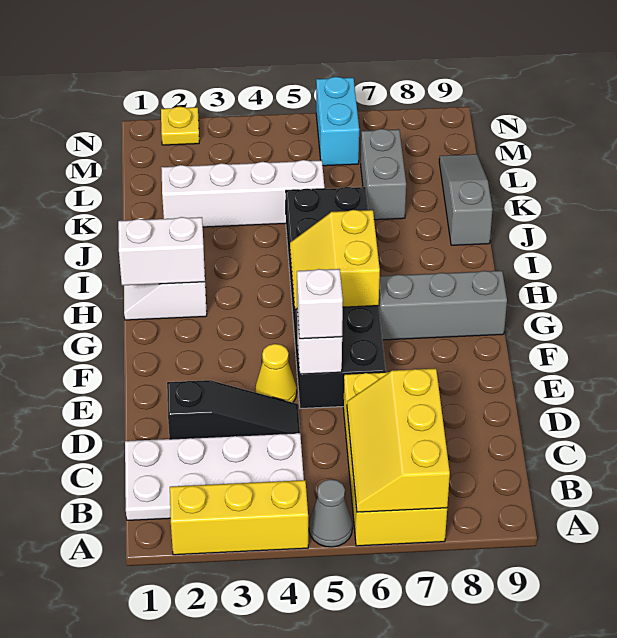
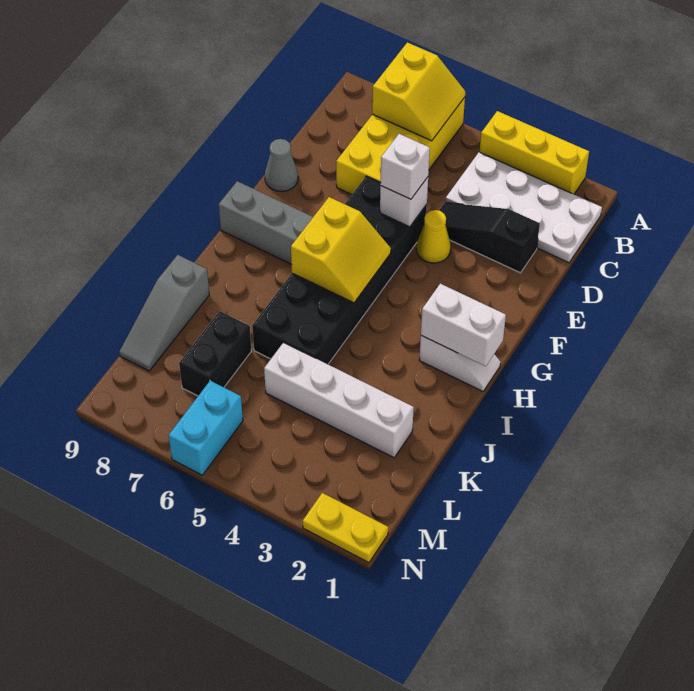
grey 1x1 cone [309,479,352,547] -> grey 1x1 cone moved to [265,139,298,192]
yellow 2x3 slope [347,368,450,512] -> yellow 2x2 slope [372,42,465,141]
grey 1x2 brick [361,129,406,220] -> black 1x2 brick [179,311,251,396]
yellow 1x1 plate [161,106,199,145] -> yellow 1x2 plate [303,493,388,563]

